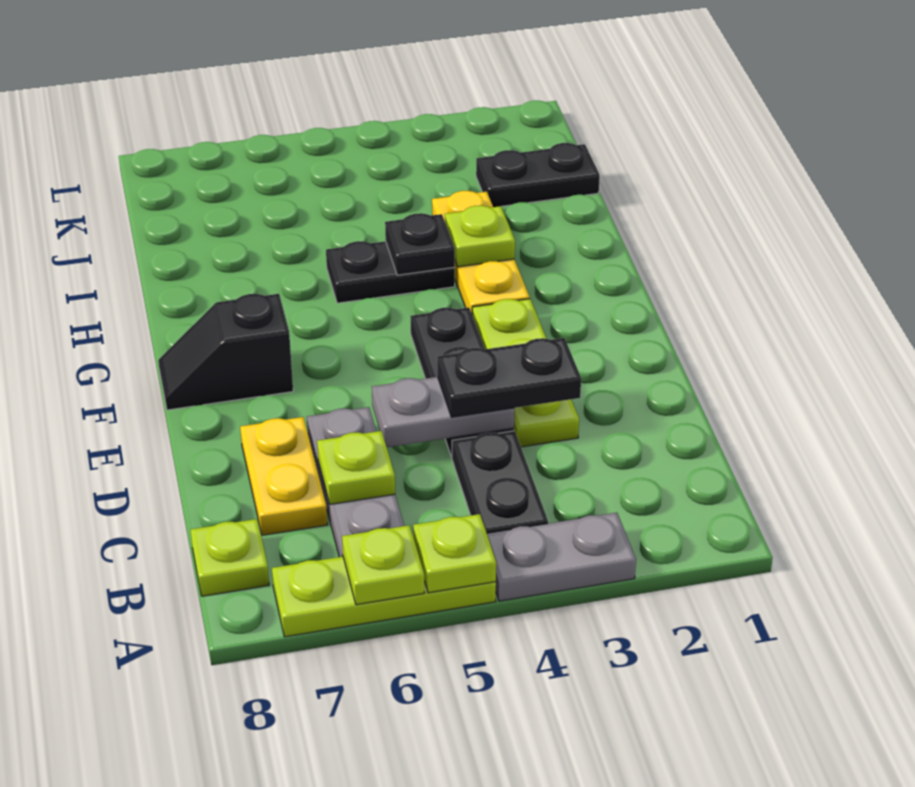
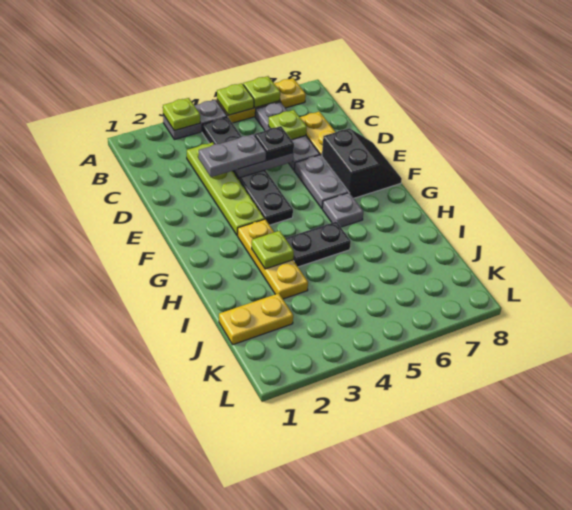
lime 1x3 plate [272,556,496,637] -> yellow 1x3 plate [217,78,306,123]
lime 1x1 plate [190,519,269,596] -> lime 1x1 plate moved to [163,98,200,131]
lime 1x3 plate [472,299,579,447] -> lime 1x4 plate [187,142,265,235]
black 1x2 plate [437,338,581,417] -> grey 1x2 plate [199,134,266,177]
none -> grey 1x2 plate [294,155,349,208]
black 1x2 slope [158,294,293,410] -> black 2x2 slope [322,128,402,198]
none -> grey 1x1 plate [322,193,363,227]
black 1x1 plate [385,213,455,275] -> black 1x1 plate moved to [255,126,294,160]
black 1x2 plate [476,143,600,207] -> yellow 1x2 plate [219,293,293,345]

